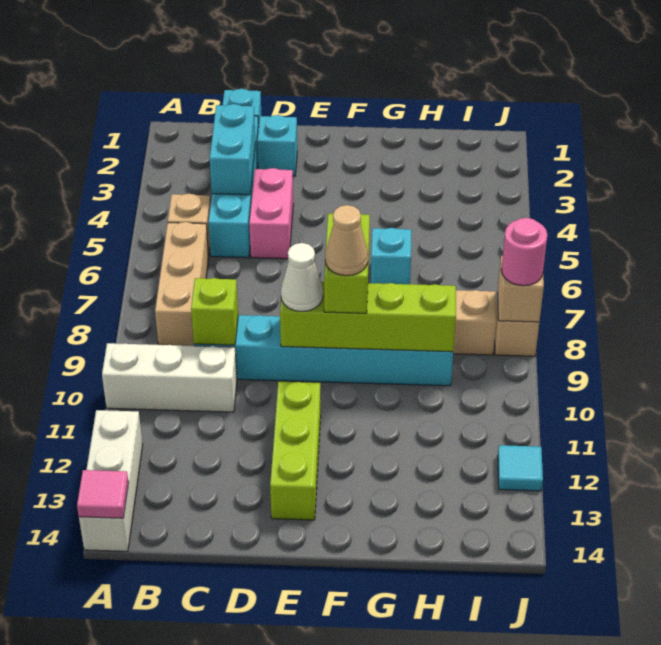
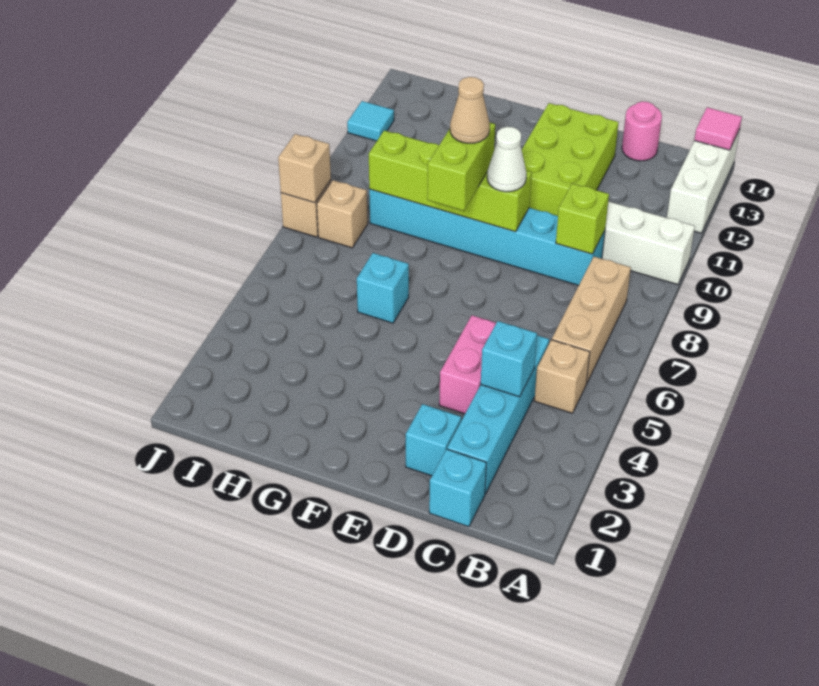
cyan 1x2 brick [210,104,255,195] -> cyan 1x1 brick [481,321,537,397]
lime 1x3 brick [270,382,321,520] -> lime 2x3 brick [522,103,619,216]
pink 1x1 round brick [501,218,547,286] -> pink 1x1 round brick moved to [622,101,662,161]

